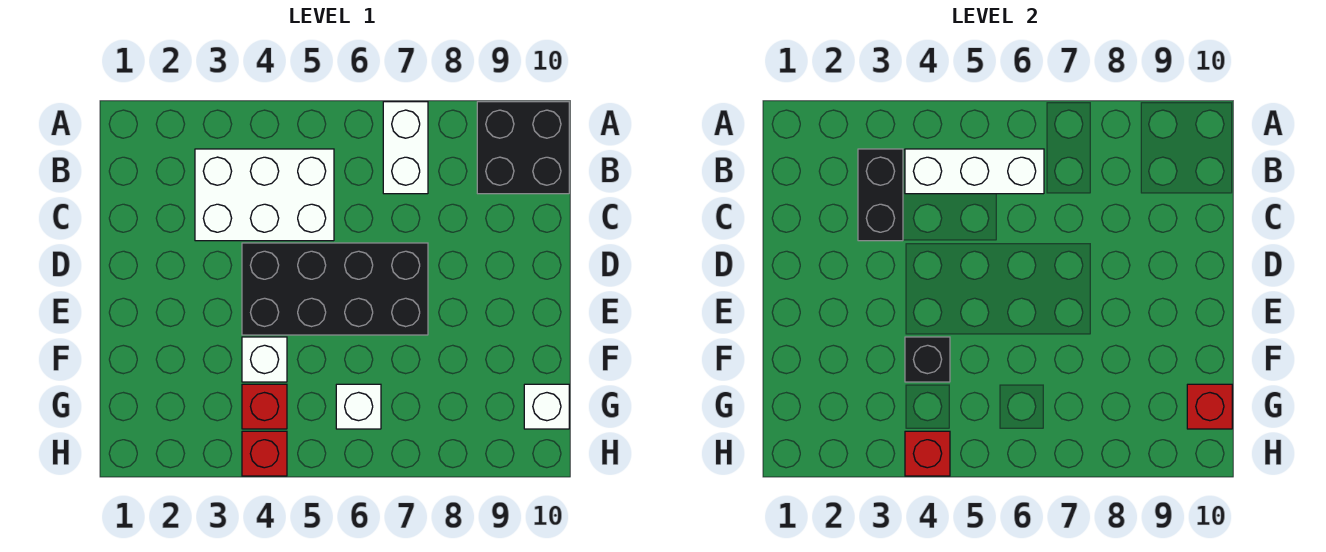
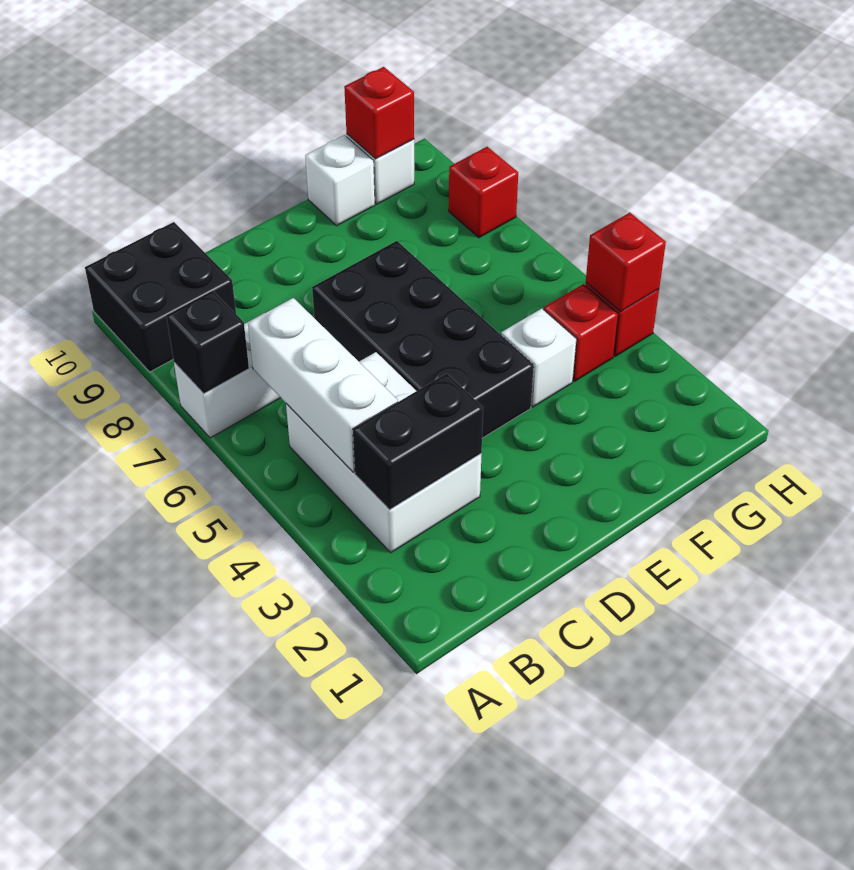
black 1x1 brick [905,337,950,382] -> black 1x1 brick moved to [166,291,249,394]
white 1x1 brick [336,384,381,429] -> white 1x1 brick moved to [305,135,375,226]
none -> red 1x1 brick [449,147,518,238]

